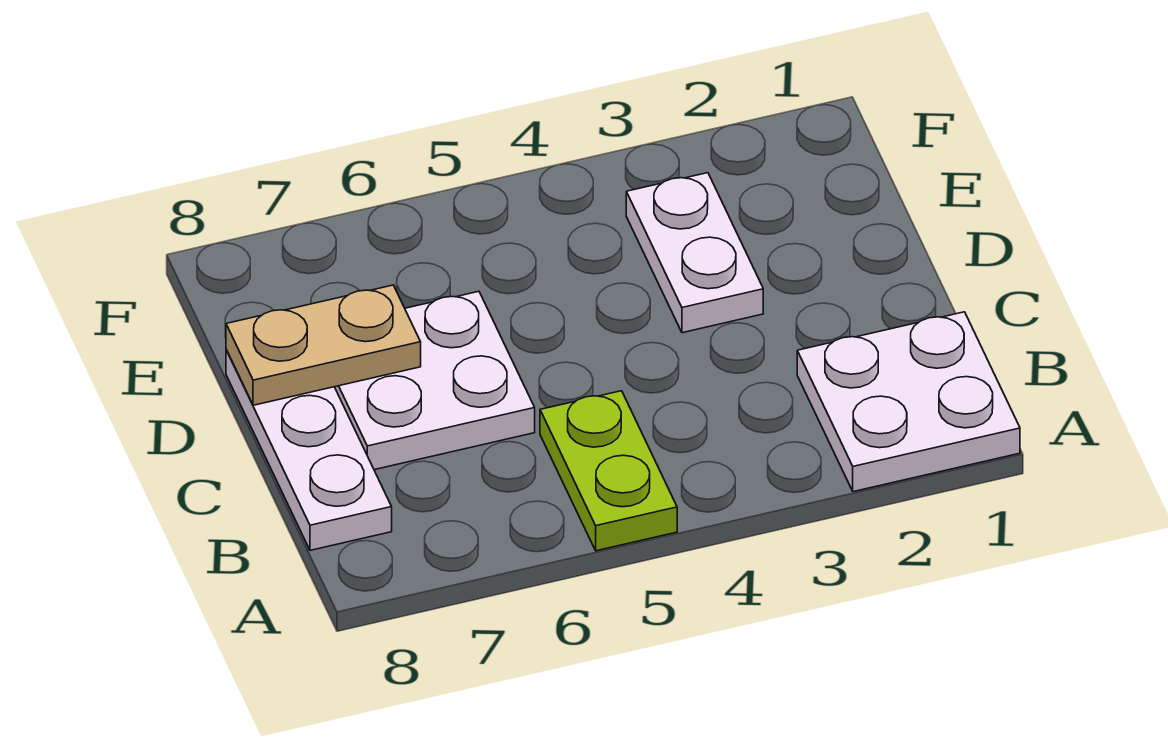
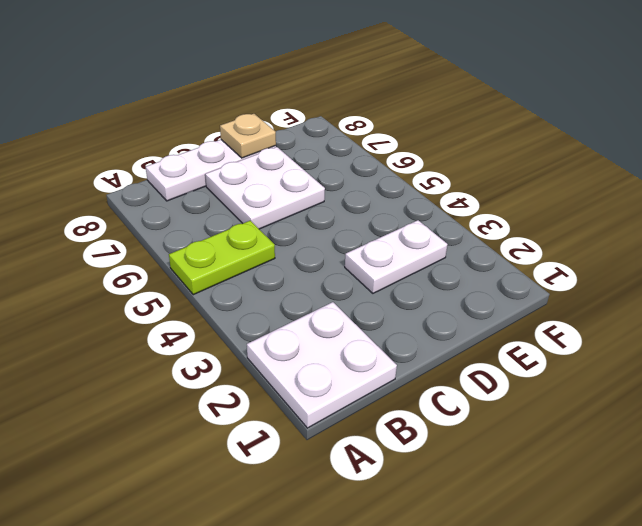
tan 1x2 plate [226,285,421,405] -> tan 1x1 plate [220,114,276,158]

